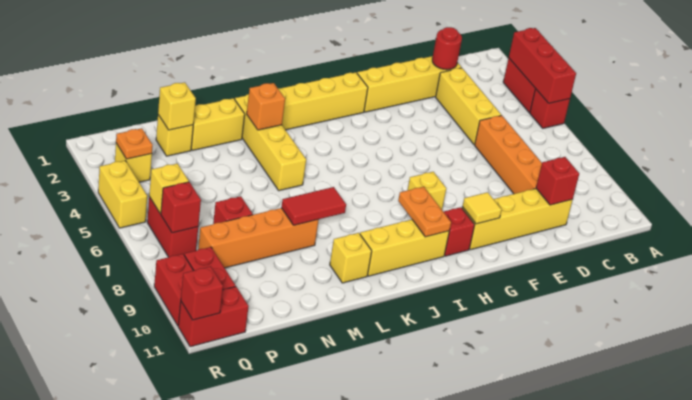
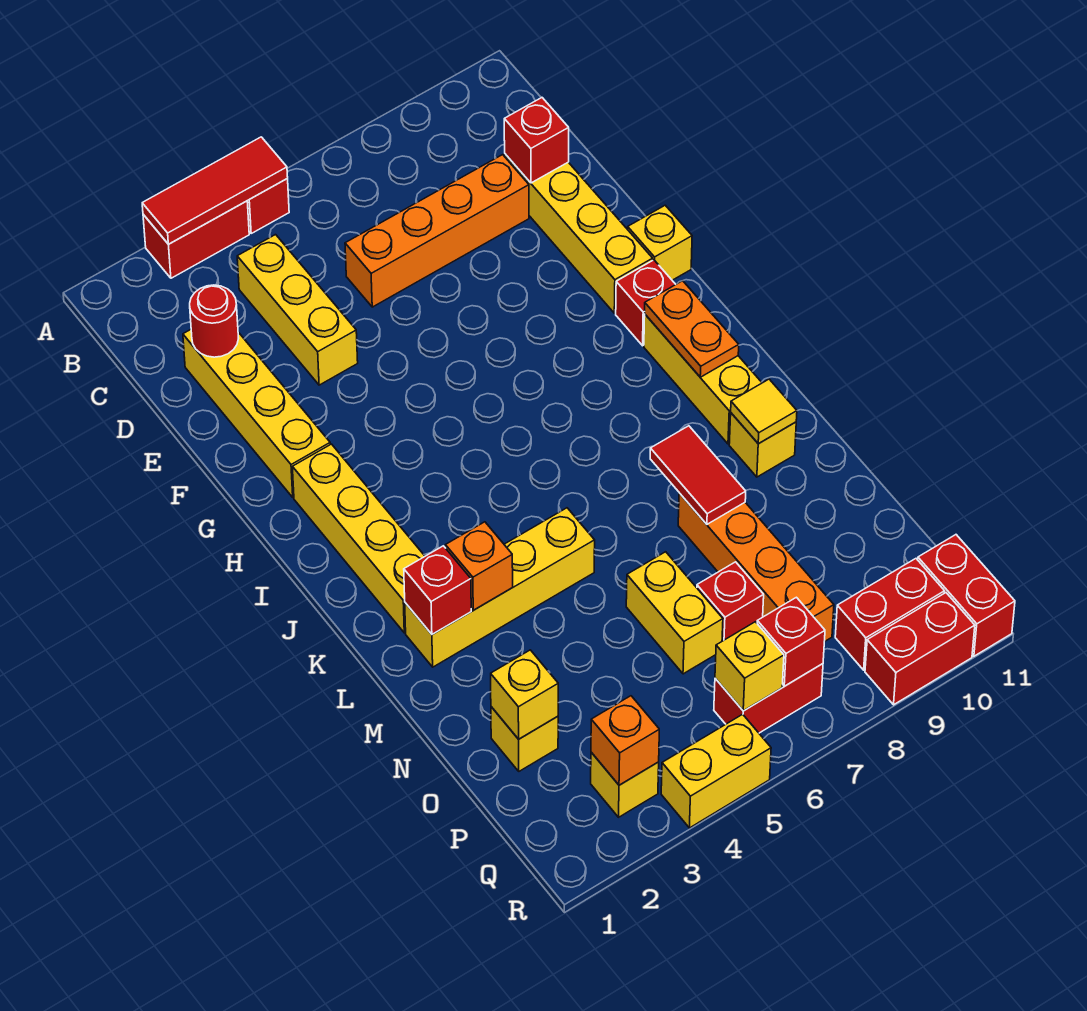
red 1x3 brick [509,28,576,103] -> red 1x3 tile [142,137,288,244]
yellow 1x3 brick [436,68,501,145] -> yellow 1x3 brick turned to [237,235,358,385]
yellow 1x1 tile [462,192,502,224] -> yellow 1x1 tile moved to [731,379,797,444]
yellow 1x1 brick [408,172,446,209] -> yellow 1x1 brick moved to [628,205,692,280]
orange 1x2 plate [398,187,451,237] -> orange 1x2 plate turned to [645,281,739,377]
yellow 1x2 brick [191,98,245,150] -> yellow 1x2 brick moved to [626,552,723,674]
orange 1x1 plate [116,128,153,159] -> orange 1x1 brick [591,696,659,785]
red 1x1 brick [181,266,223,320] -> red 1x1 brick moved to [404,546,471,634]

